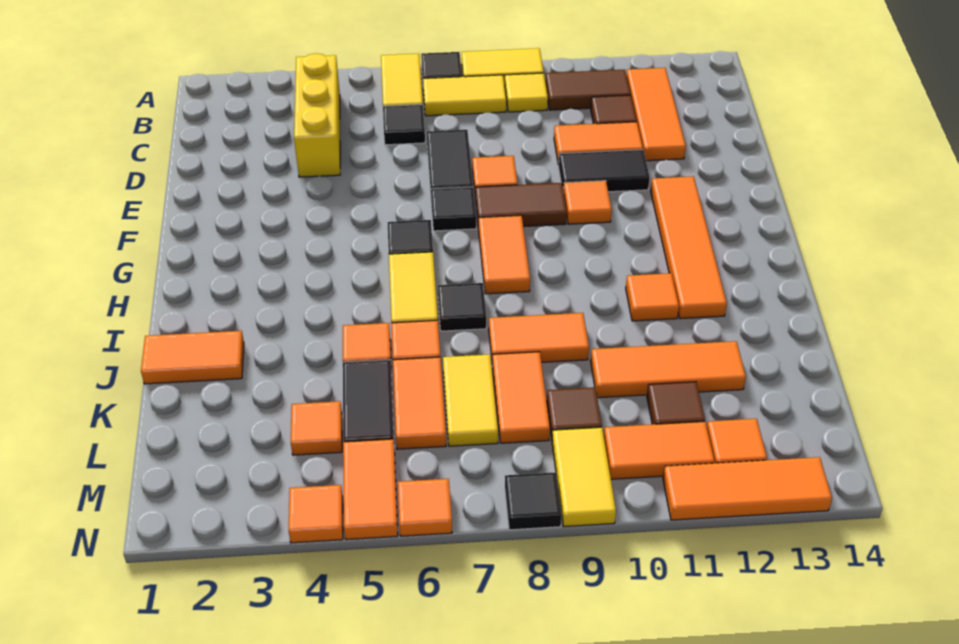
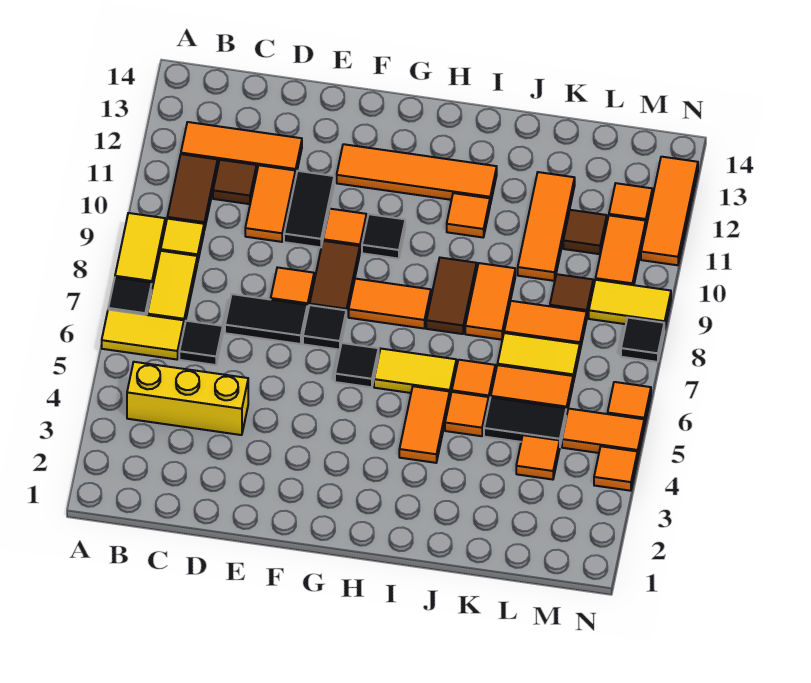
black 1x1 tile [438,283,486,331] -> black 1x1 tile moved to [362,214,405,259]
none -> brown 1x2 tile [426,258,477,334]
orange 1x2 tile [141,331,244,384] -> orange 1x2 tile moved to [399,386,450,463]

